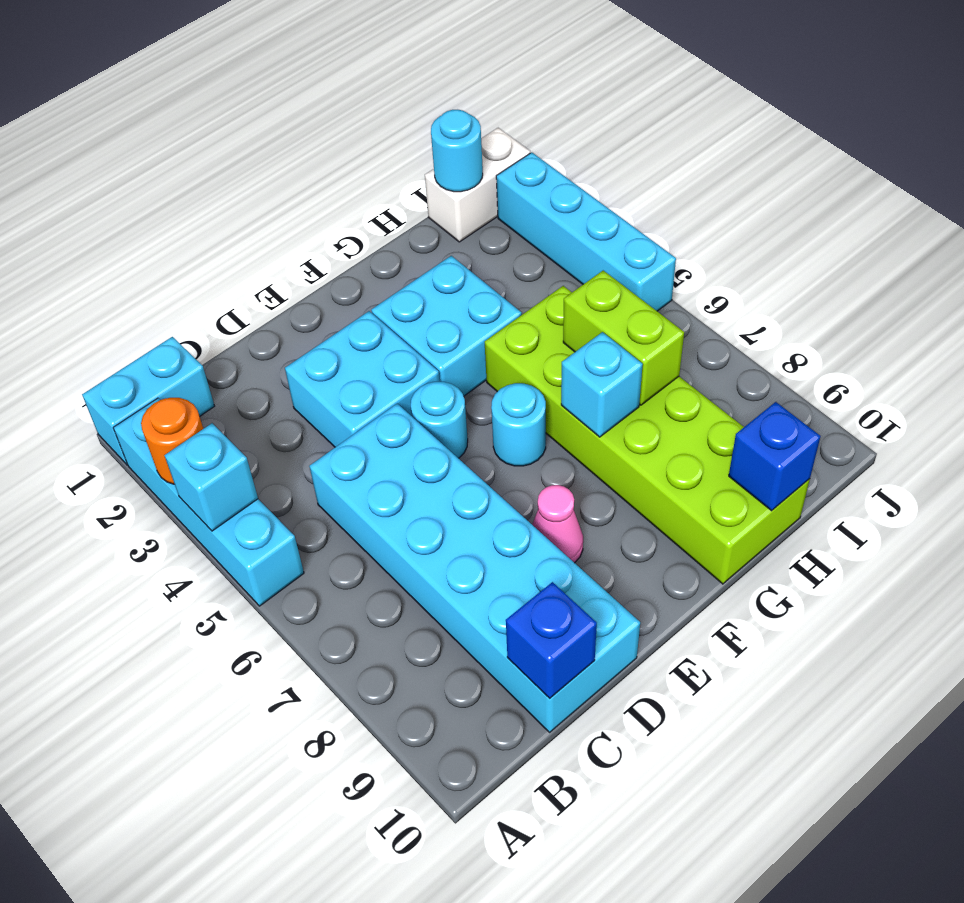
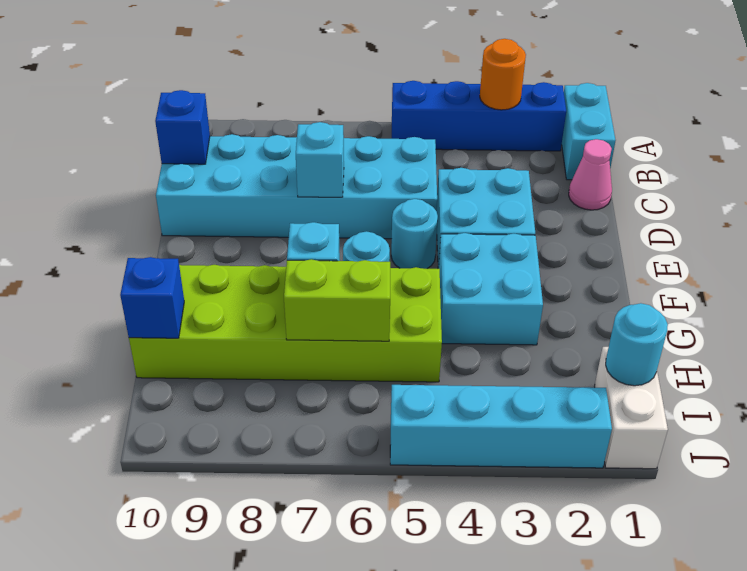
cyan 1x4 brick [113,398,304,606] -> blue 1x4 brick [392,81,566,151]
cyan 1x1 brick [165,423,258,531] -> cyan 1x1 brick moved to [296,122,344,197]
pink 1x1 cone [532,485,583,563] -> pink 1x1 cone moved to [569,139,612,210]

